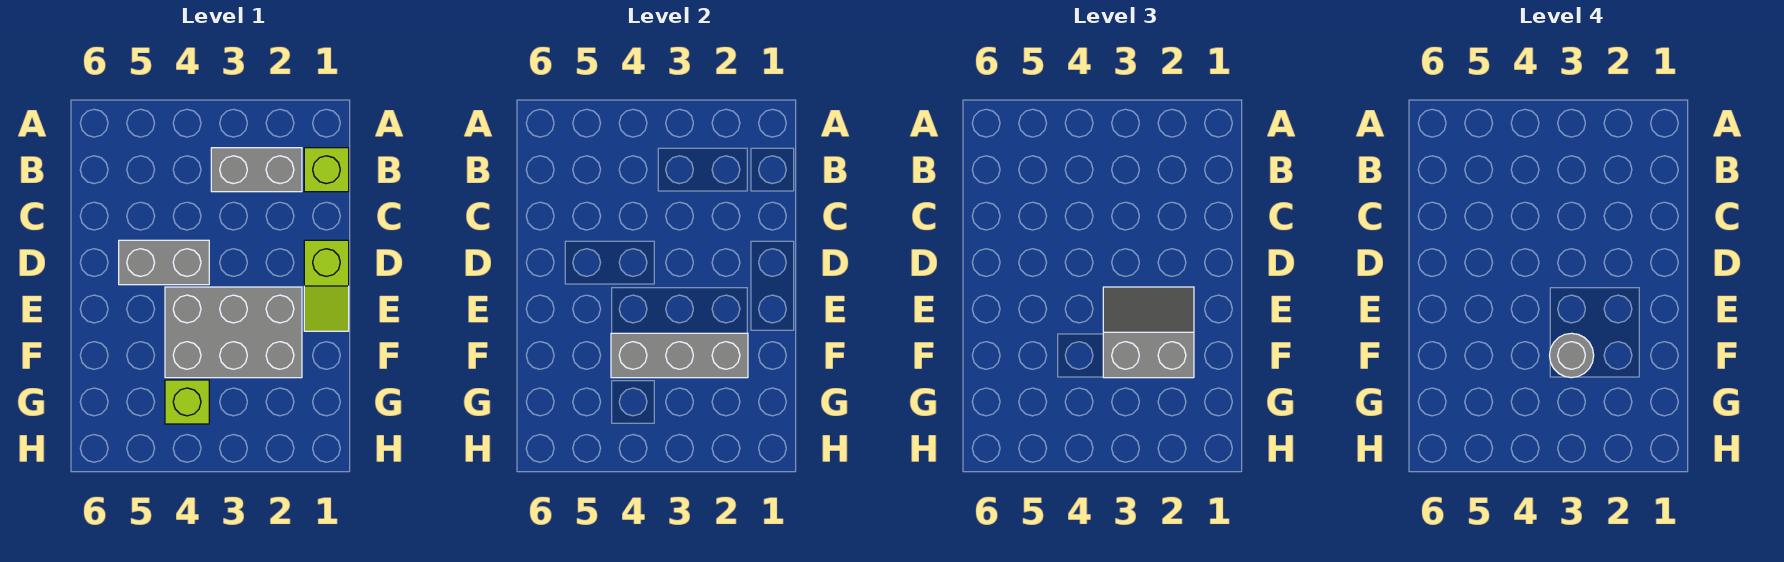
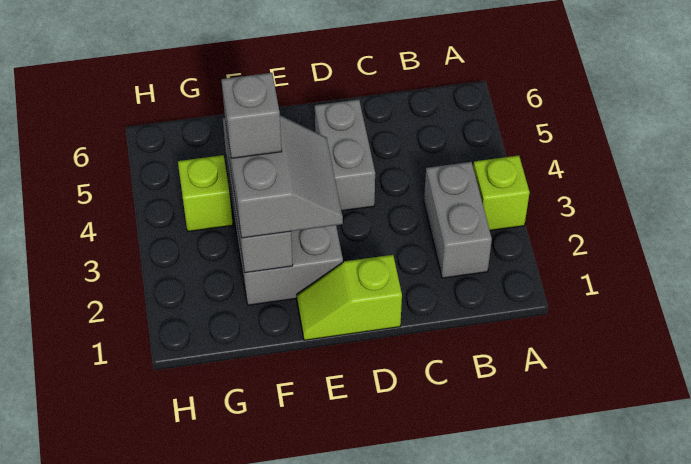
lime 1x1 brick [304,148,349,192] -> lime 1x1 brick moved to [473,155,530,230]
grey 1x1 round brick [1550,333,1594,378] -> grey 1x1 brick [221,73,282,158]

